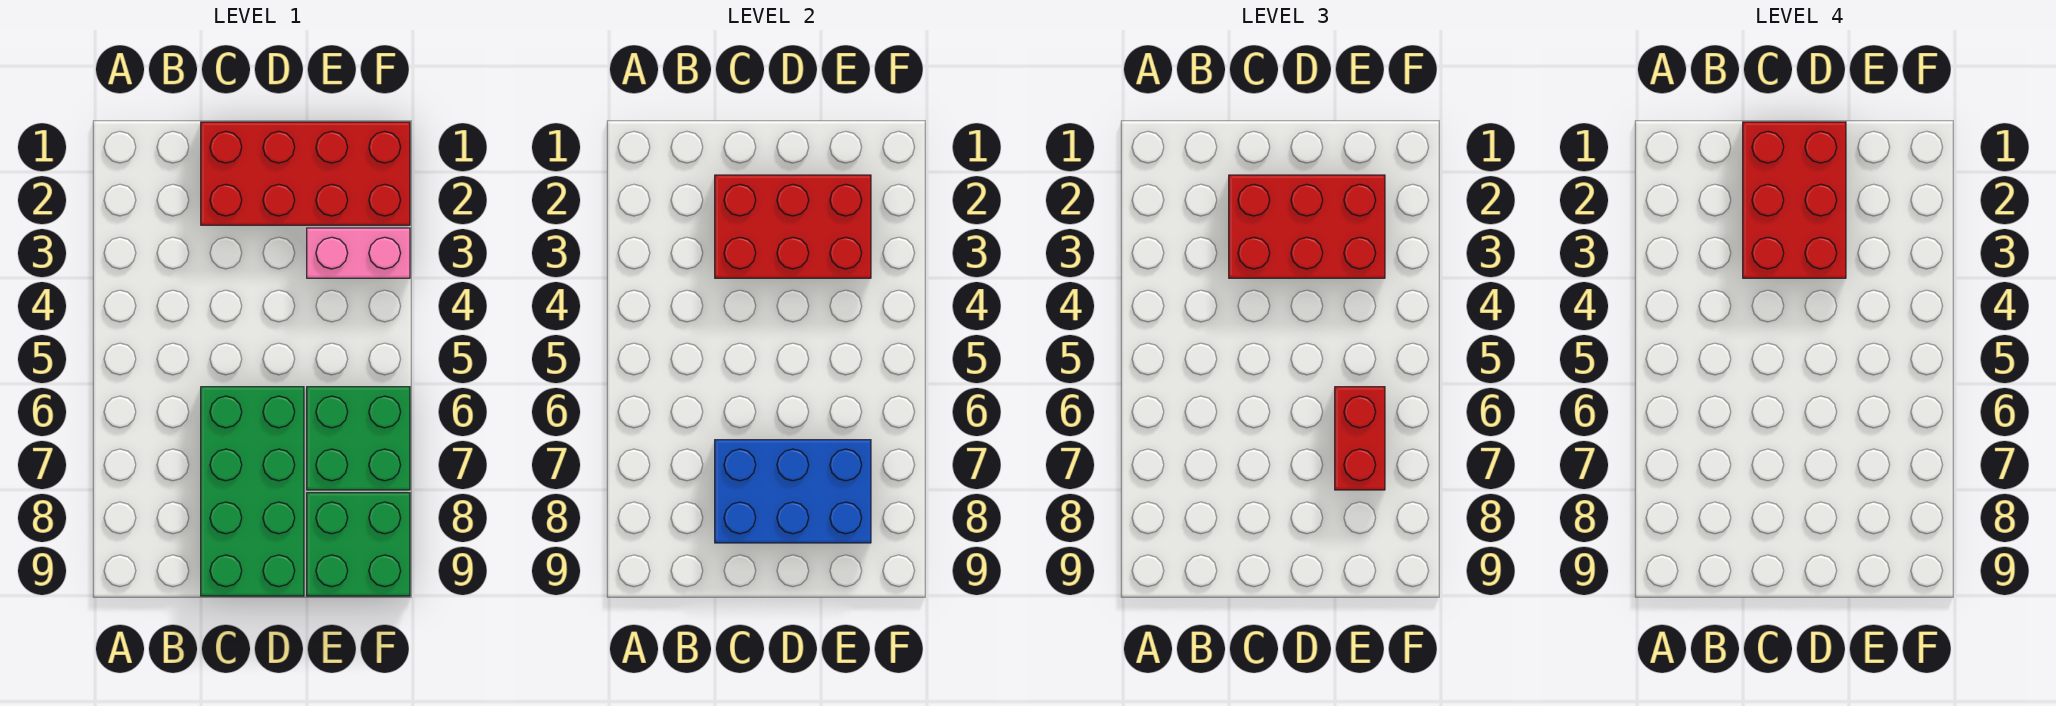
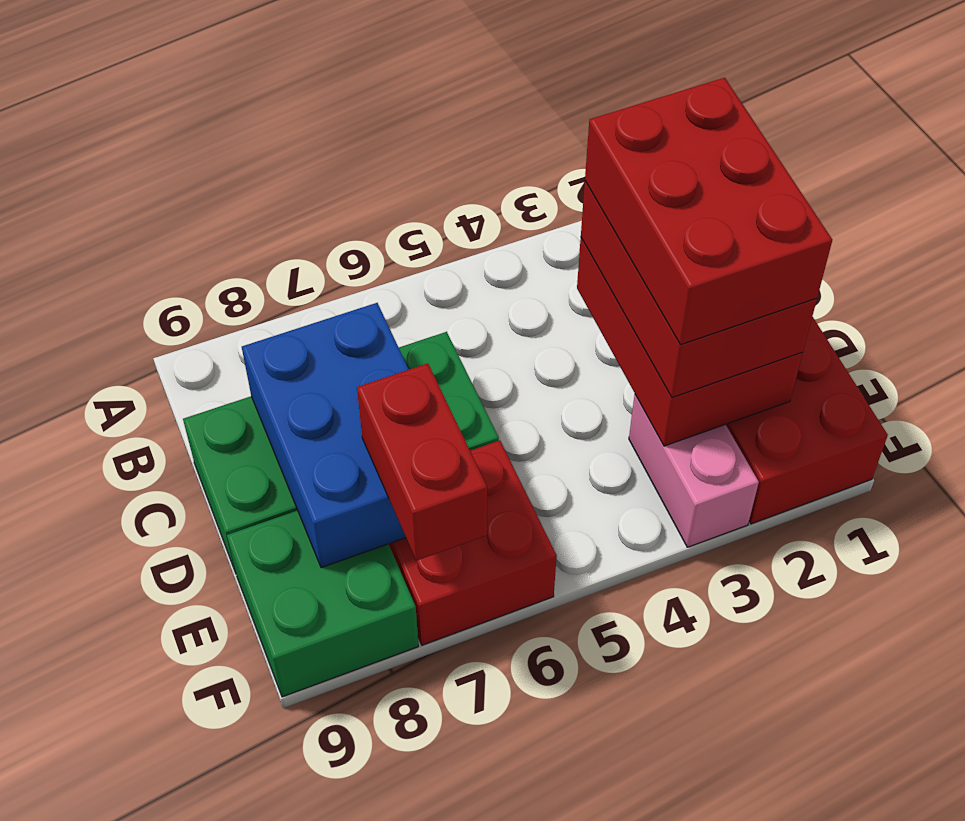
red 2x3 brick [1743,122,1846,278] -> red 2x3 brick turned to [585,78,832,345]
green 2x2 brick [307,387,410,490] -> red 2x2 brick [389,440,557,645]
red 1x2 brick [1335,387,1385,490] -> red 1x2 brick turned to [357,363,487,561]

